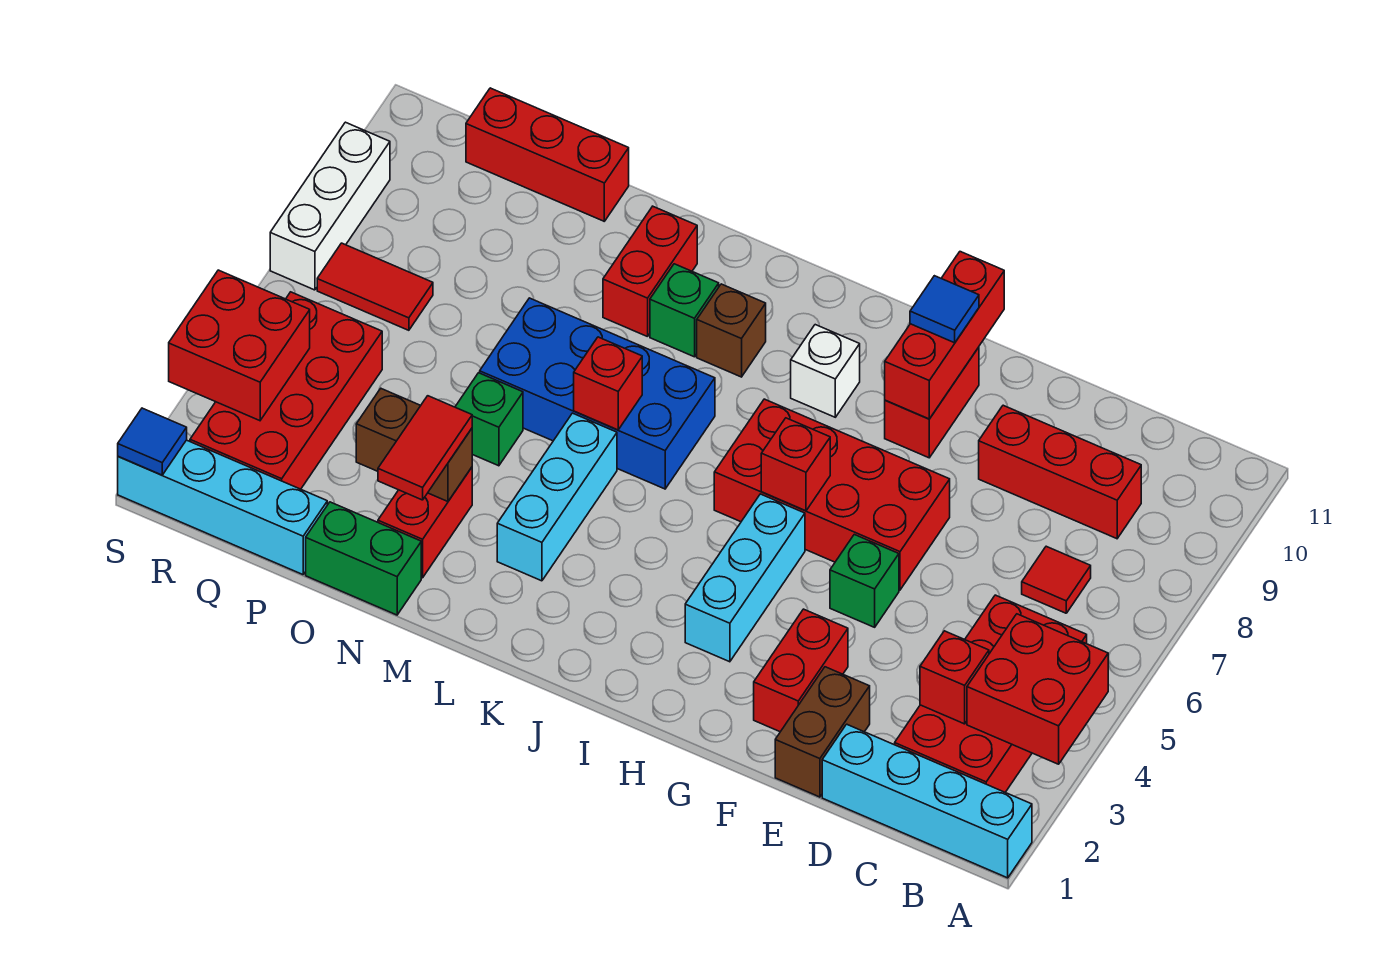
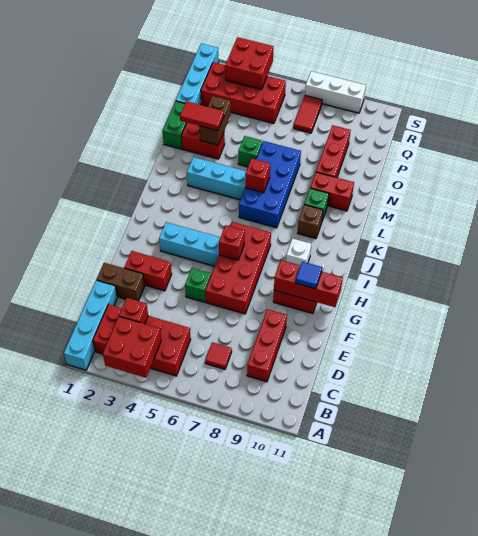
red 1x3 brick [466,88,629,221] -> red 1x3 brick moved to [316,125,351,178]
blue 1x1 tile [118,408,187,475] -> none

